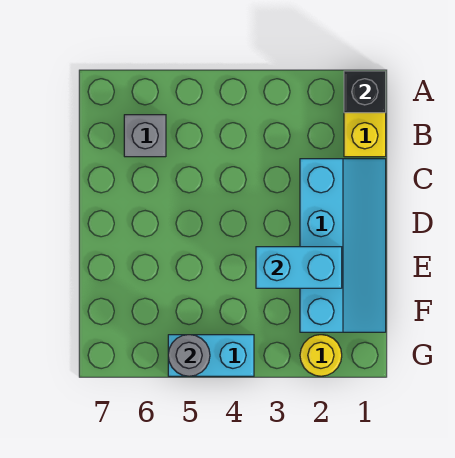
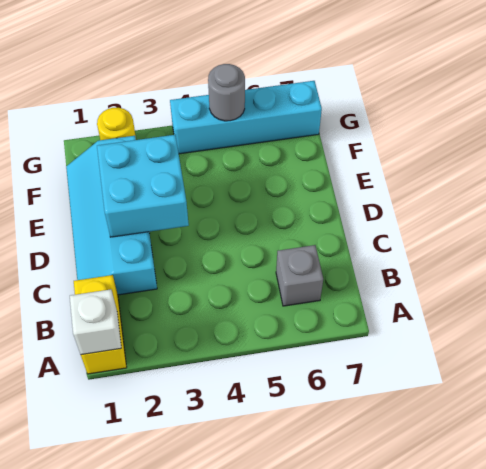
black 1x1 brick [344,71,386,113] -> white 1x1 brick [70,289,121,355]
cyan 1x2 brick [256,247,342,288] -> cyan 2x2 brick [97,135,189,237]
cyan 1x2 brick [168,335,254,376] -> cyan 1x4 brick [170,81,322,154]

